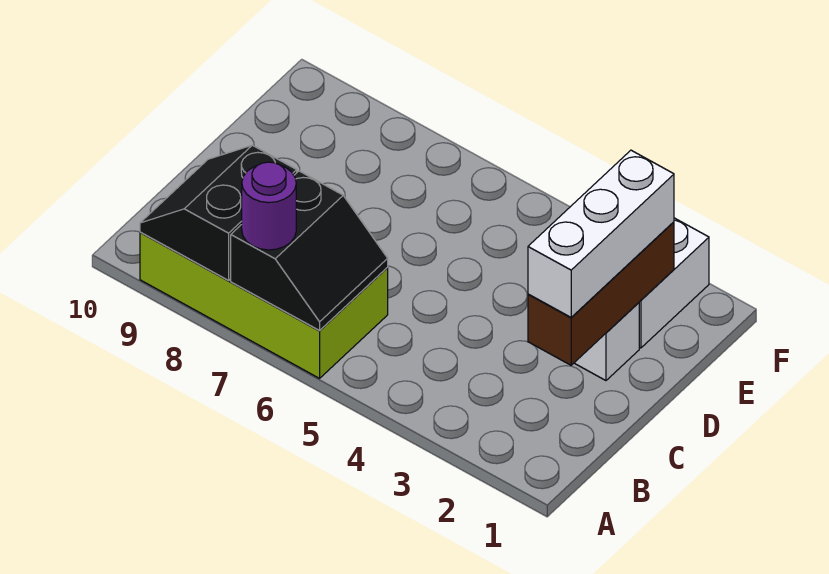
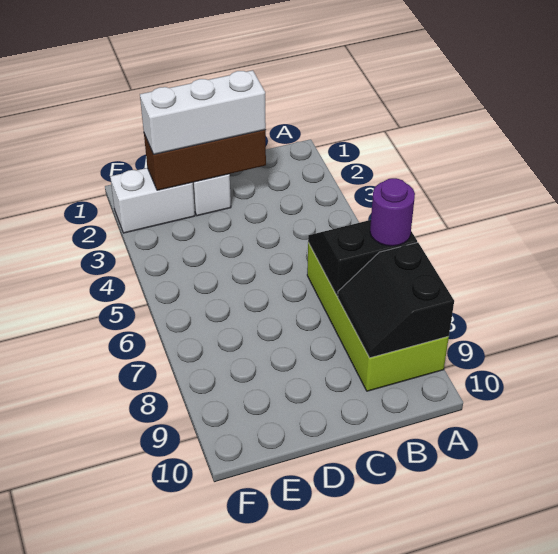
black 2x2 slope [140,145,297,280] -> black 2x2 slope turned to [338,242,454,358]

